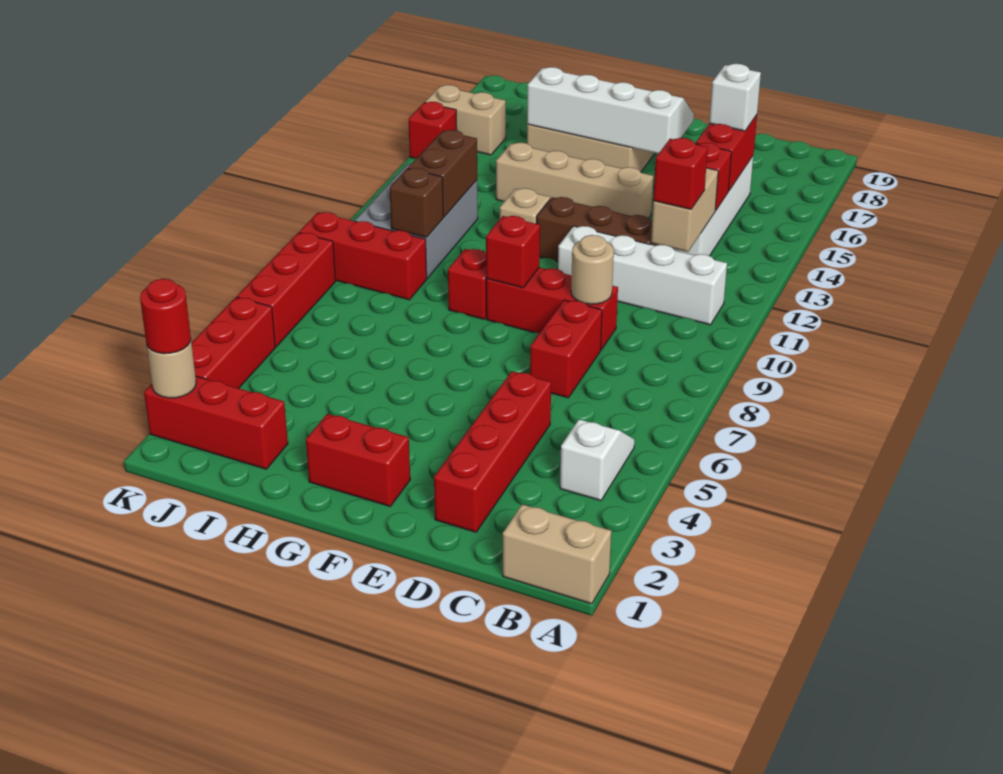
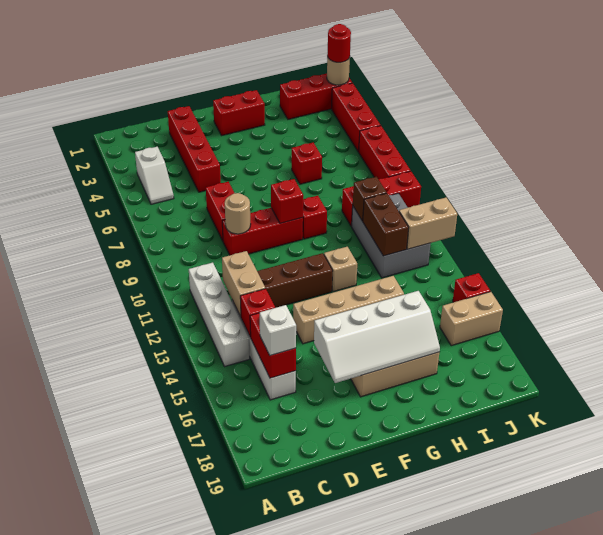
tan 1x2 brick [503,504,611,604] -> tan 1x2 brick moved to [399,198,457,249]
white 1x4 brick [558,226,727,325] -> white 1x4 brick turned to [189,263,250,366]
red 1x1 brick [653,138,708,209] -> red 1x1 brick moved to [292,143,322,184]

